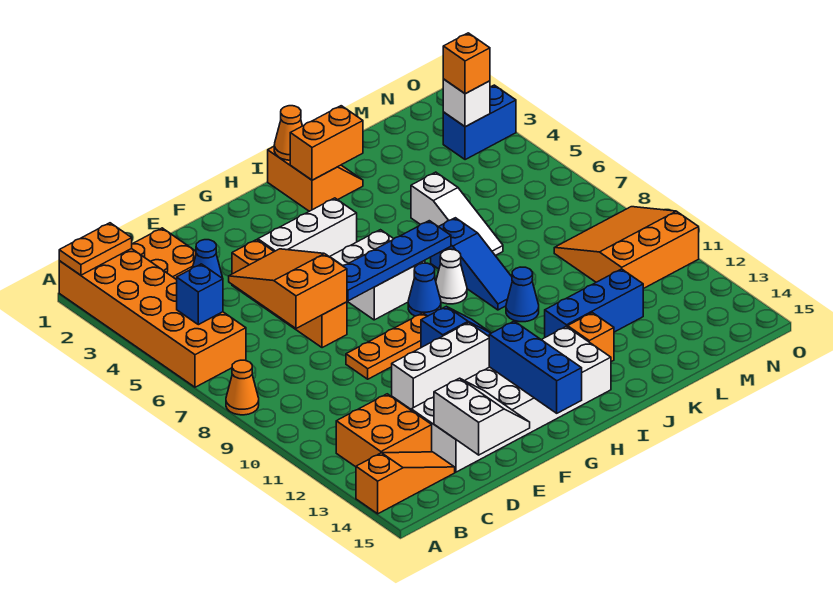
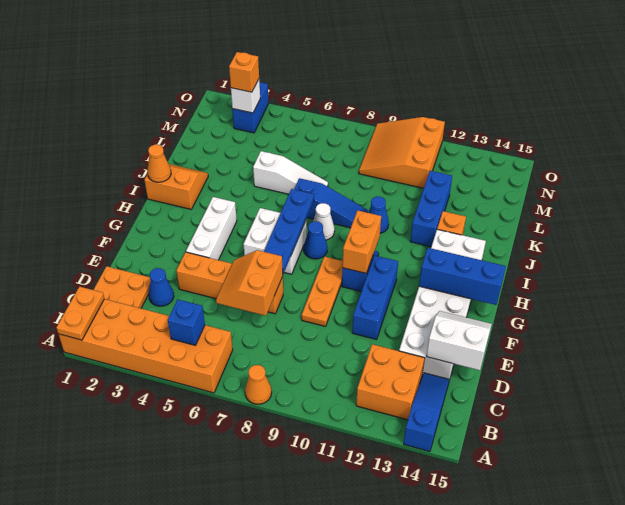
orange 1x3 slope [356,452,455,514] -> blue 1x3 slope [404,373,449,452]
orange 2x3 slope [229,249,347,328] -> orange 2x2 slope [216,250,283,316]
white 1x3 brick [392,323,489,409] -> blue 1x3 brick [352,256,398,339]
orange 1x2 brick [290,106,363,180] -> orange 1x2 brick moved to [342,211,381,274]

